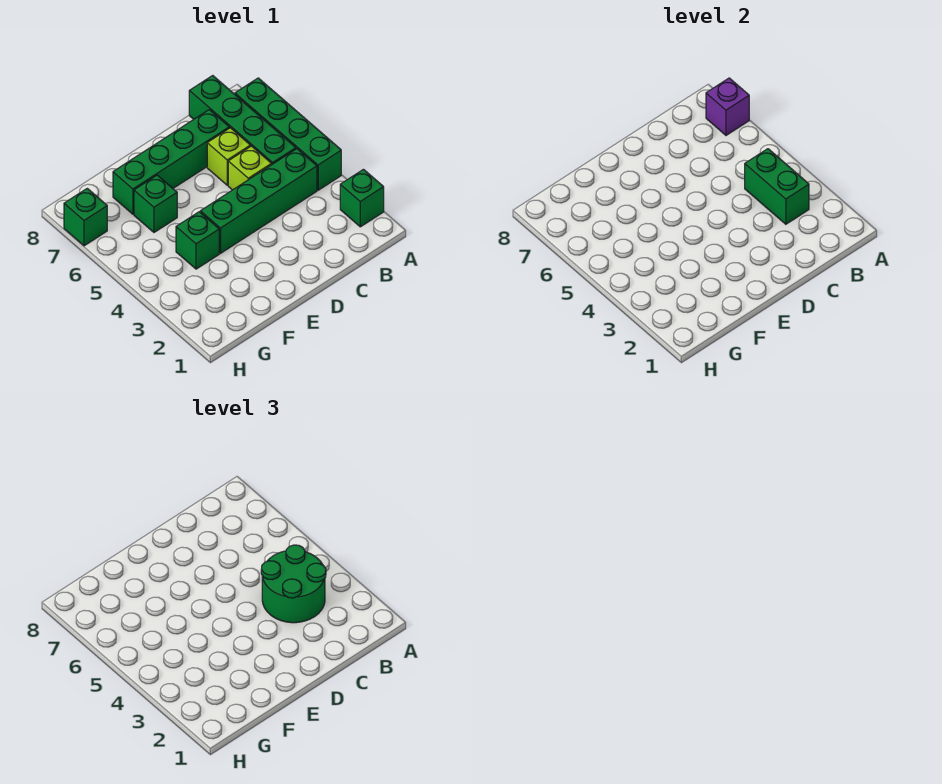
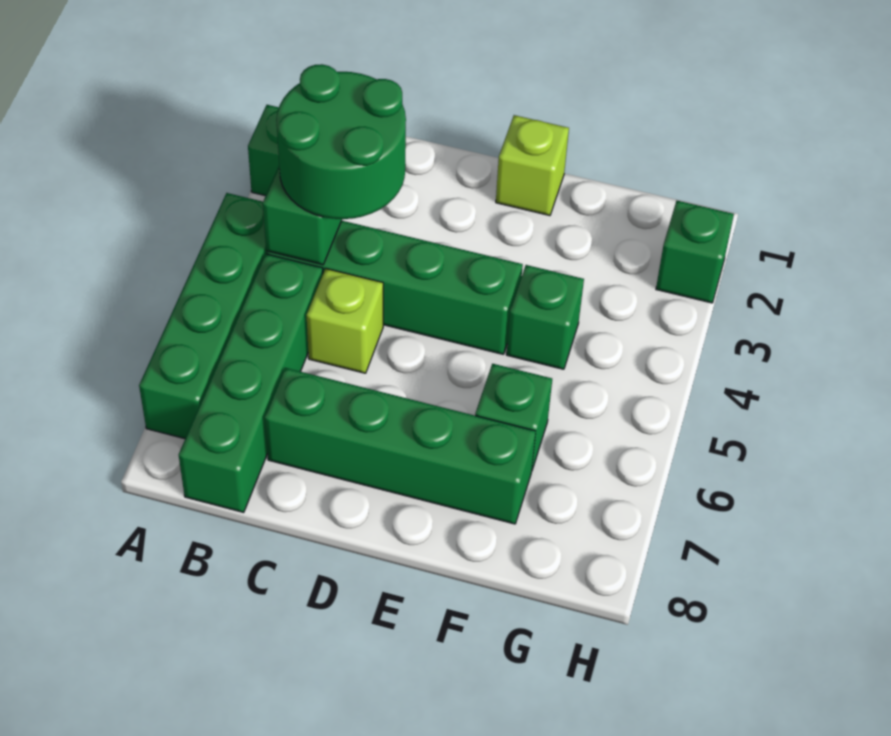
purple 1x1 brick [706,78,749,135] -> none
lime 1x1 brick [207,128,251,185] -> lime 1x1 brick moved to [496,115,569,216]
green 1x1 brick [64,188,107,246] -> green 1x1 brick moved to [656,201,734,303]

